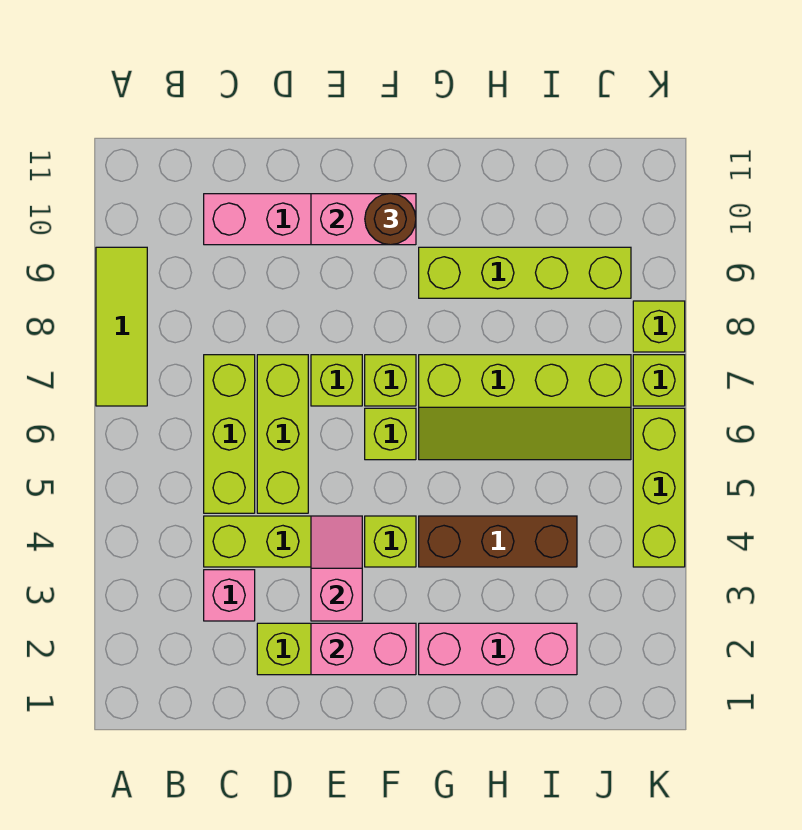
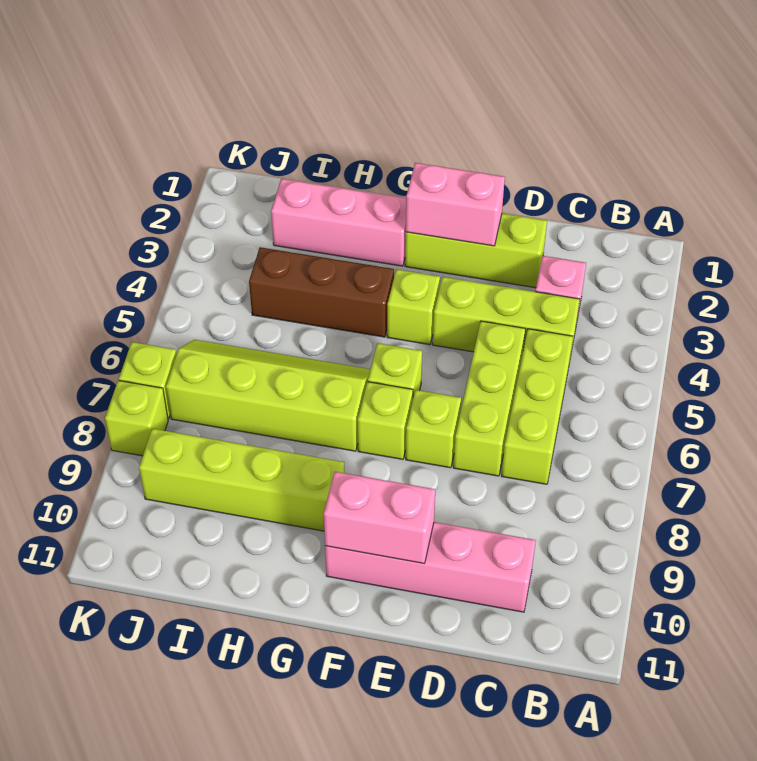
lime 1x3 tile [96,247,147,406] -> none
pink 1x2 slope [311,516,362,621] -> none
brown 1x1 round brick [365,194,416,245] -> none
lime 1x3 brick [633,408,685,567] -> none

